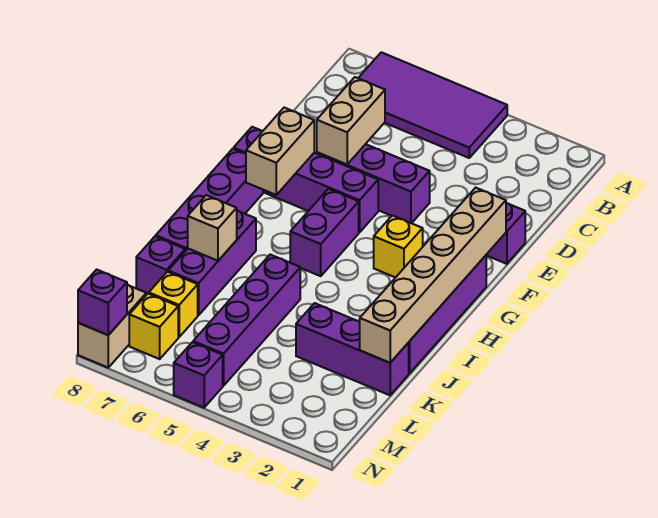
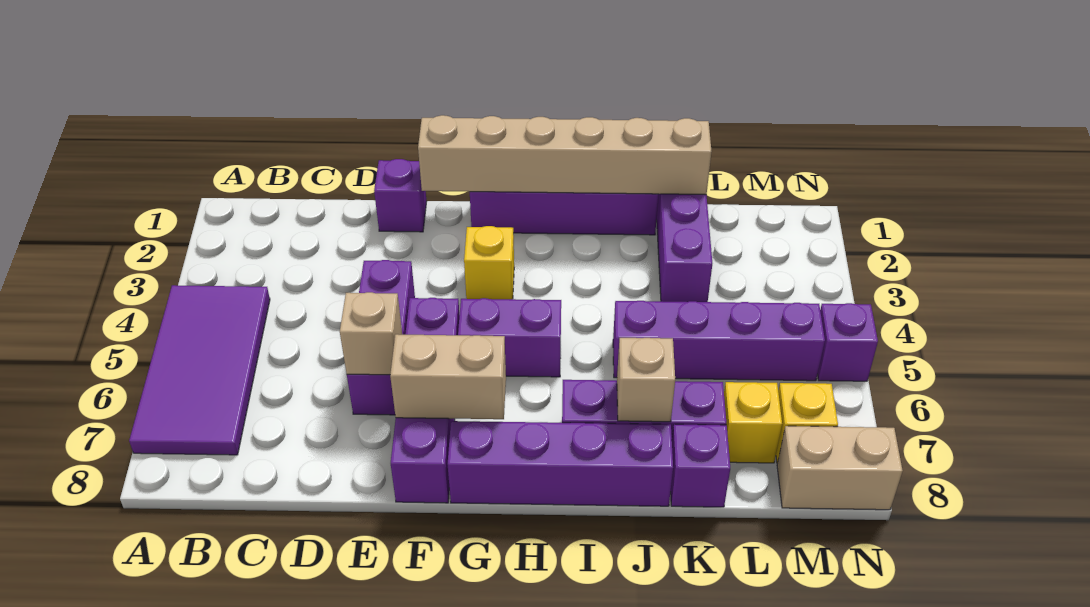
tan 1x2 brick [317,77,385,165] -> tan 1x1 brick [340,292,402,375]
purple 1x1 brick [78,270,127,335] -> none

